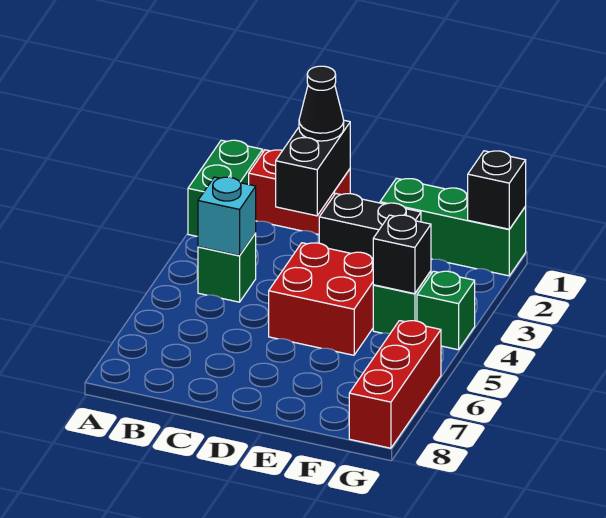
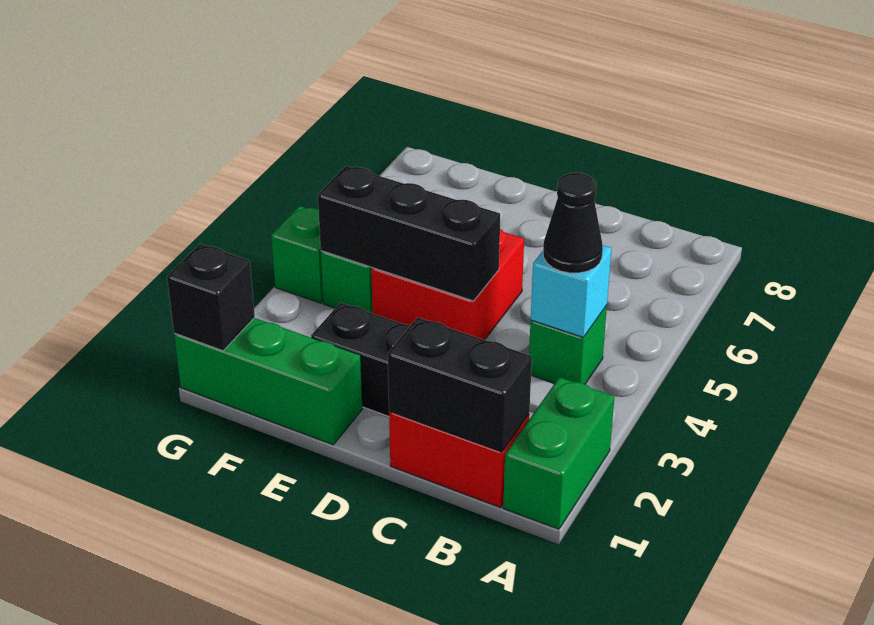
black 1x2 brick [276,120,350,216] -> black 1x2 brick turned to [388,317,532,452]
black 1x1 cone [299,66,344,141] -> black 1x1 cone moved to [543,173,603,273]
black 1x1 brick [373,215,431,294] -> black 1x3 brick [318,166,500,301]
red 1x3 brick [349,321,441,448] -> none

